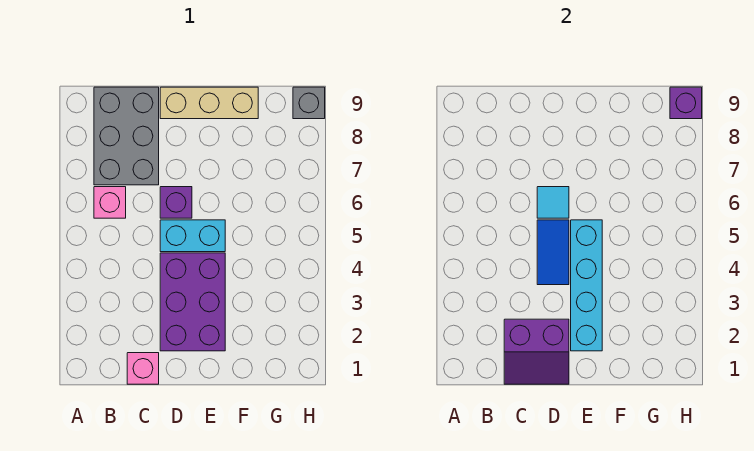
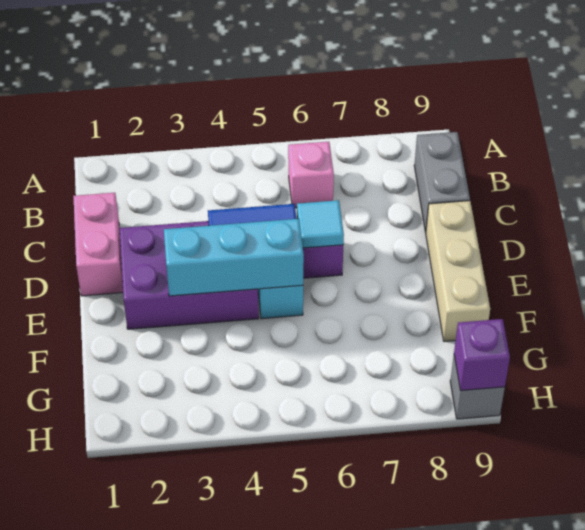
grey 2x3 brick [94,87,159,185] -> grey 1x2 brick [414,132,470,232]
pink 1x1 brick [127,353,159,384] -> pink 1x2 brick [73,193,123,296]
purple 2x2 slope [504,319,569,384] -> none
cyan 1x4 brick [571,220,602,351] -> cyan 1x3 brick [164,219,304,296]

